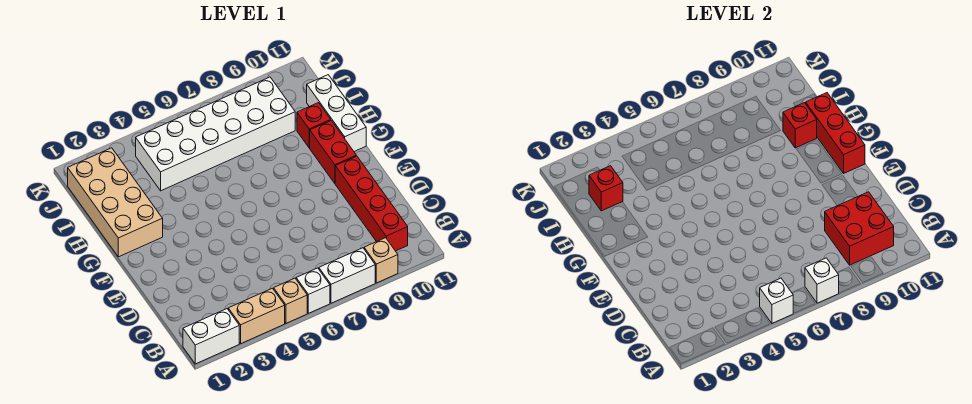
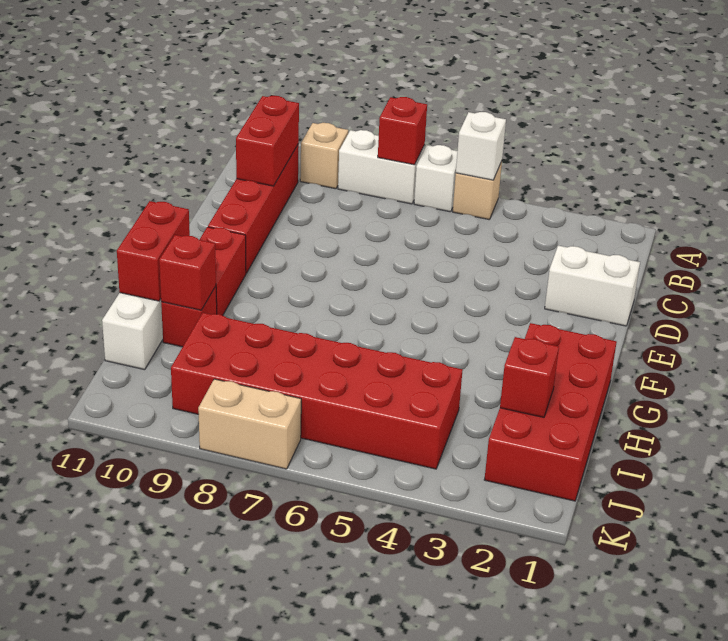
white 1x2 brick [183,309,239,364] -> white 1x2 brick moved to [545,246,640,326]
tan 1x2 brick [228,288,285,343] -> tan 1x2 brick moved to [198,379,301,469]
white 1x1 brick [805,258,839,303] -> red 1x1 brick [378,97,427,165]
red 2x2 brick [825,192,894,265] -> red 1x2 brick [236,96,299,186]
red 1x3 brick [806,93,865,173] -> red 1x2 brick [117,201,190,301]
tan 2x4 brick [68,148,163,257] -> red 2x4 brick [484,323,617,501]
white 2x6 brick [136,77,295,191] -> red 2x6 brick [171,313,463,469]

